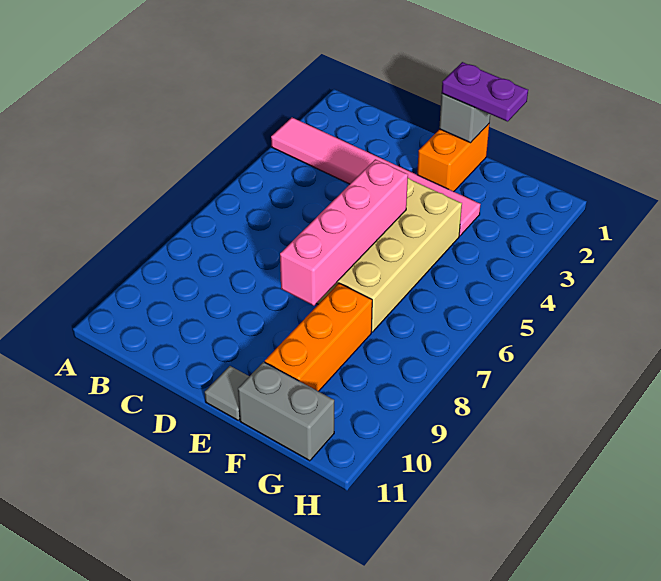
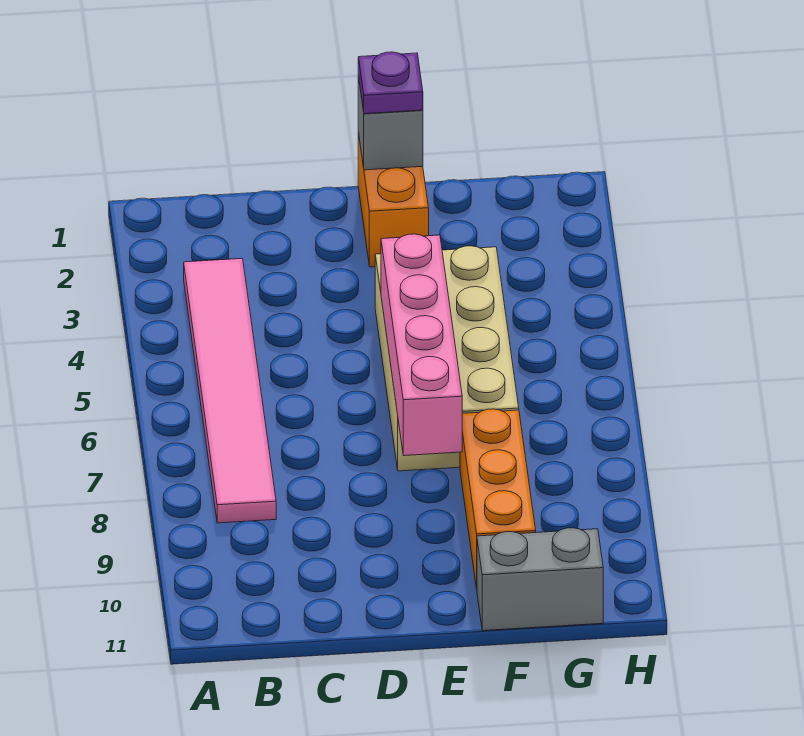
pink 1x6 tile [271,118,481,236] -> pink 1x6 tile turned to [184,258,276,523]
purple 1x2 plate [442,62,528,122] -> purple 1x1 plate [358,52,423,114]
grey 1x1 tile [205,366,249,420] -> none

